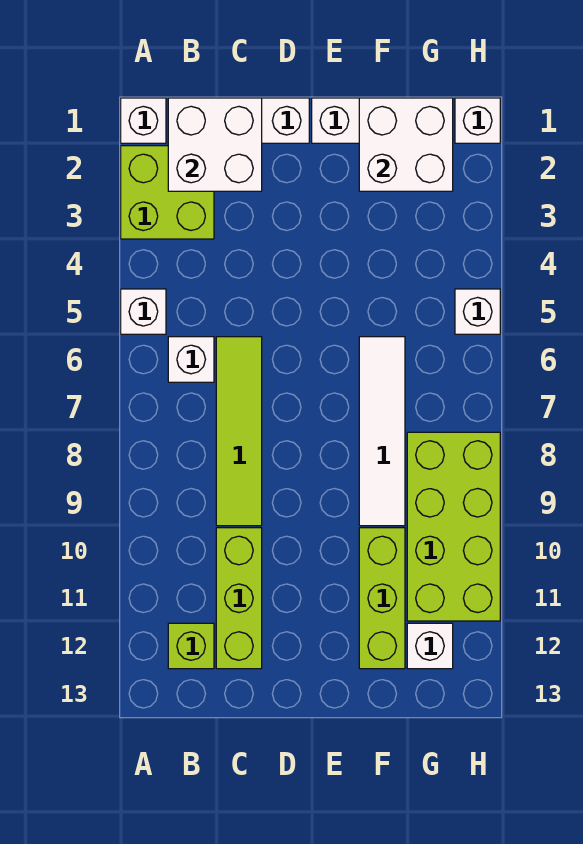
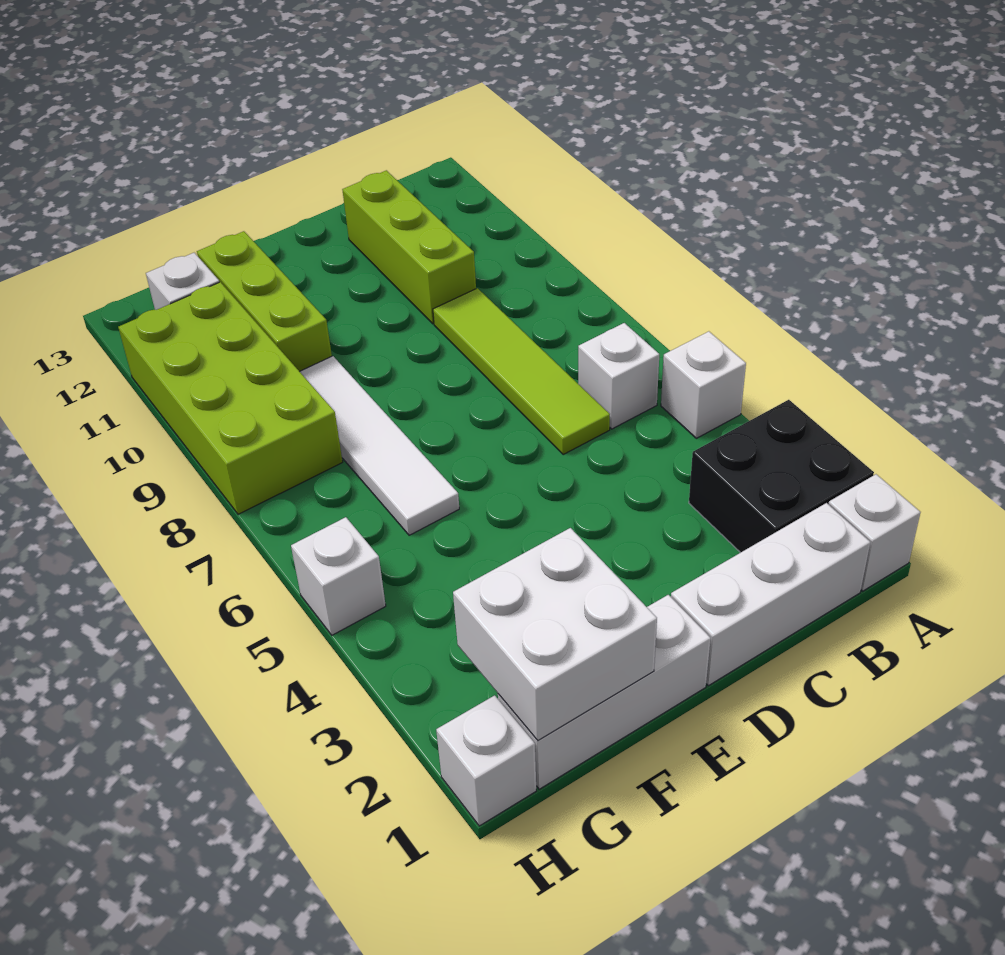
lime 2x2 brick [121,146,214,239] -> black 2x2 brick [689,400,874,553]
white 2x2 brick [168,98,262,191] -> none
lime 1x1 brick [168,623,214,669] -> none

